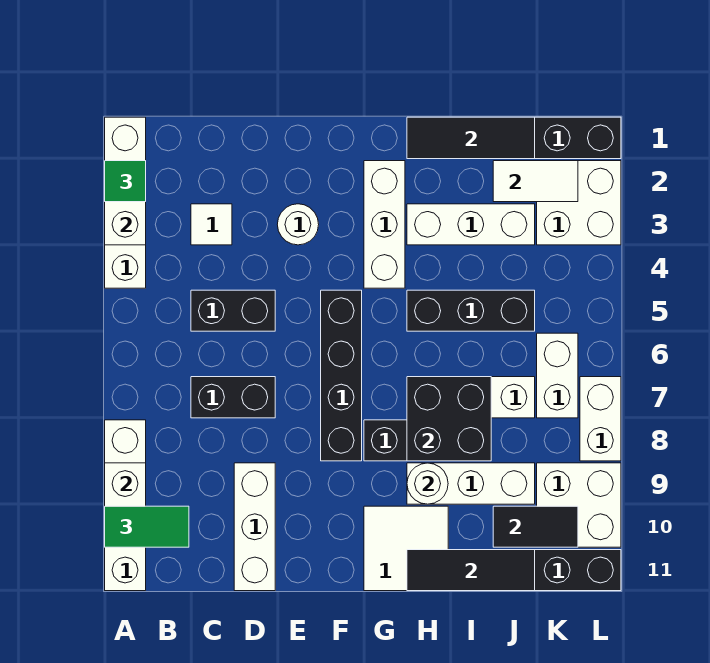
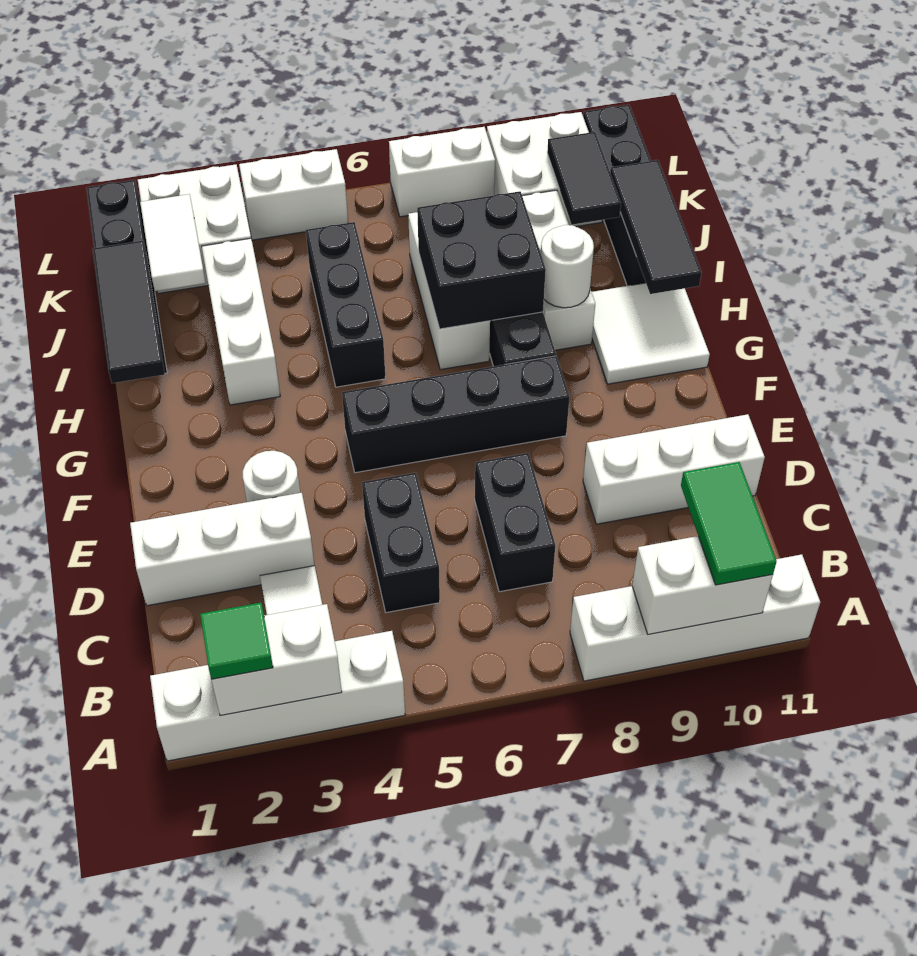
white 1x3 brick [364,161,405,288] -> white 1x3 brick moved to [130,493,314,606]
white 1x2 brick [537,333,578,418] -> white 1x2 brick moved to [239,149,348,240]

